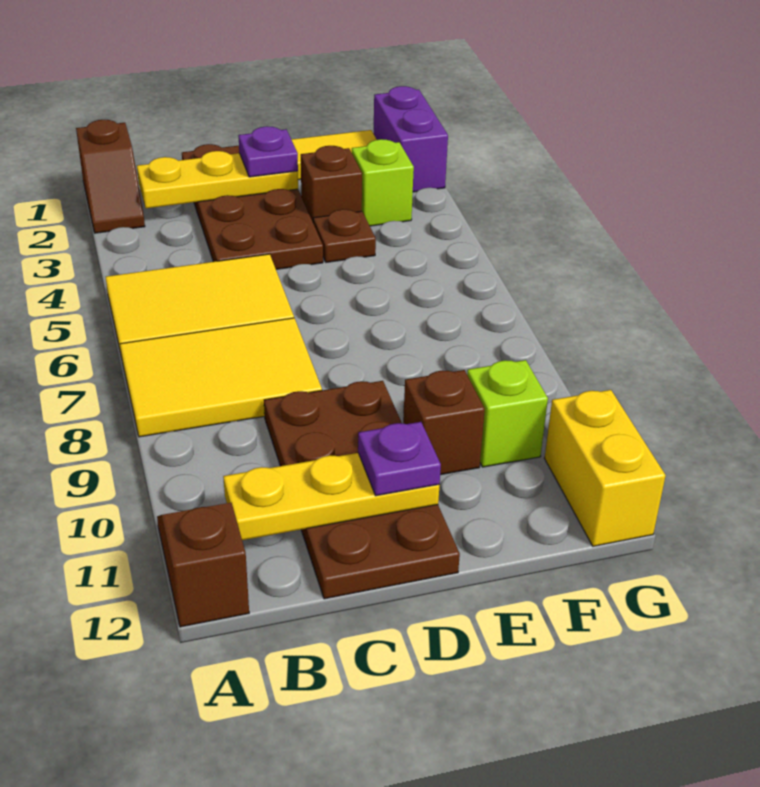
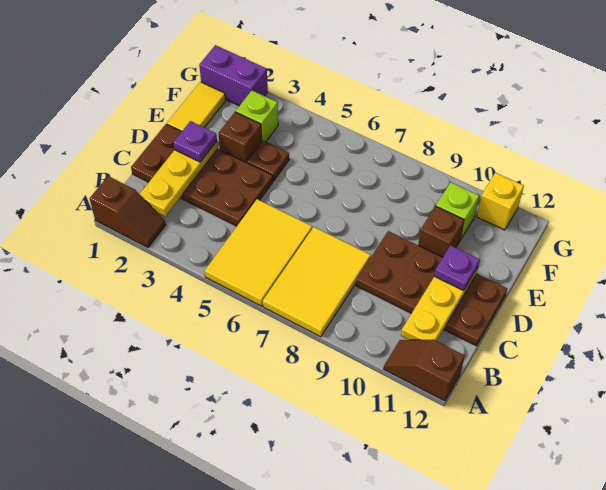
yellow 1x2 brick [544,390,666,546] -> yellow 1x1 brick [477,173,524,230]

